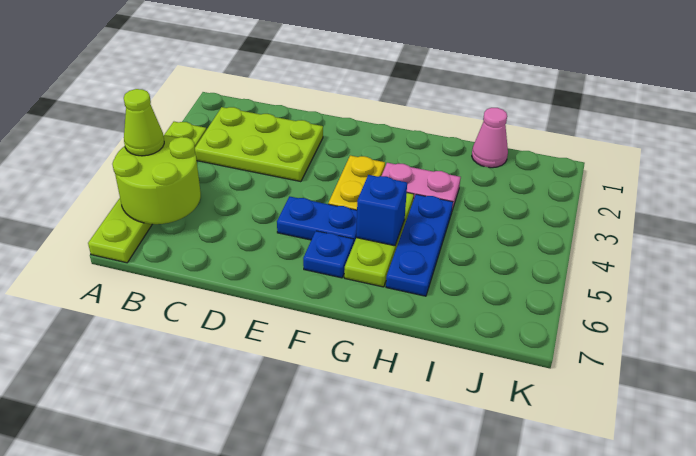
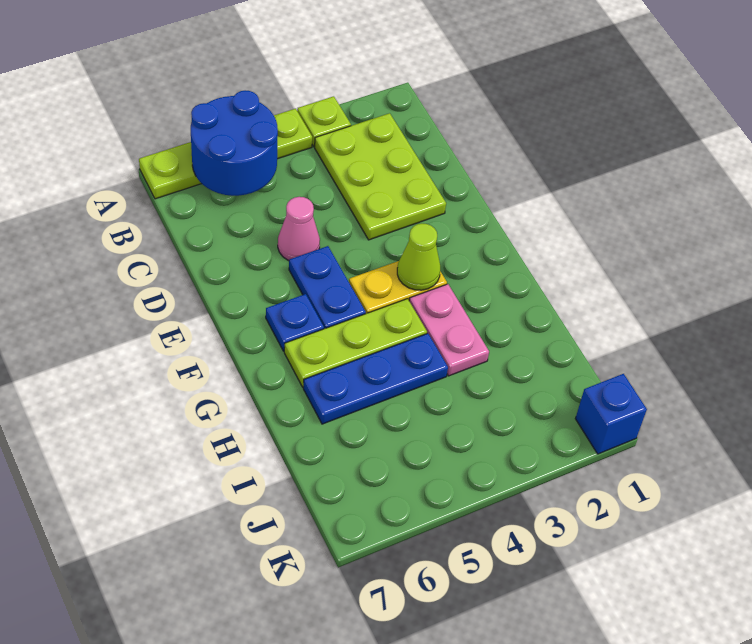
lime 2x2 round brick [112,135,201,224] -> blue 2x2 round brick [191,90,278,196]
lime 1x1 cone [124,89,164,156] -> lime 1x1 cone moved to [397,223,440,290]
blue 1x1 brick [356,175,407,246] -> blue 1x1 brick moved to [575,374,647,454]
pink 1x1 cone [472,108,508,168] -> pink 1x1 cone moved to [278,197,320,261]

